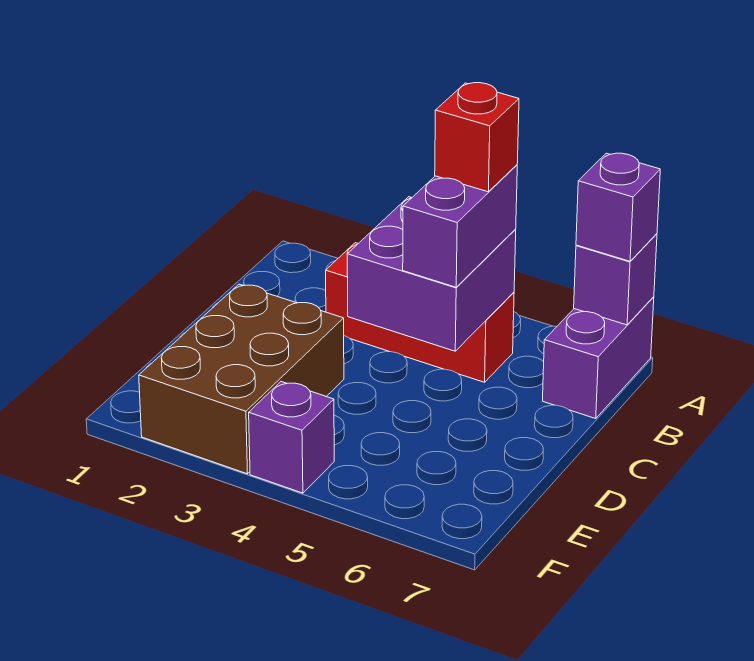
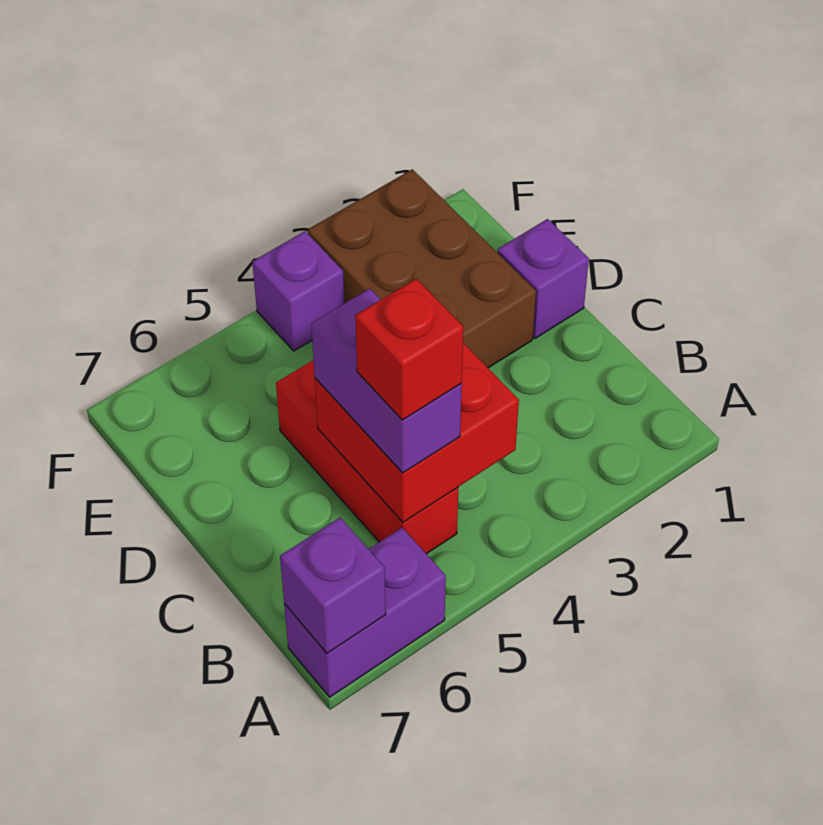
purple 1x2 brick [543,297,654,418] -> purple 1x2 brick turned to [284,528,446,697]
purple 1x1 brick [576,153,660,261] -> purple 1x1 brick moved to [497,219,589,338]
red 1x3 brick [326,243,514,382] -> red 1x3 brick turned to [276,360,458,554]
purple 2x2 brick [347,197,516,351] -> red 2x2 brick [315,343,519,522]

